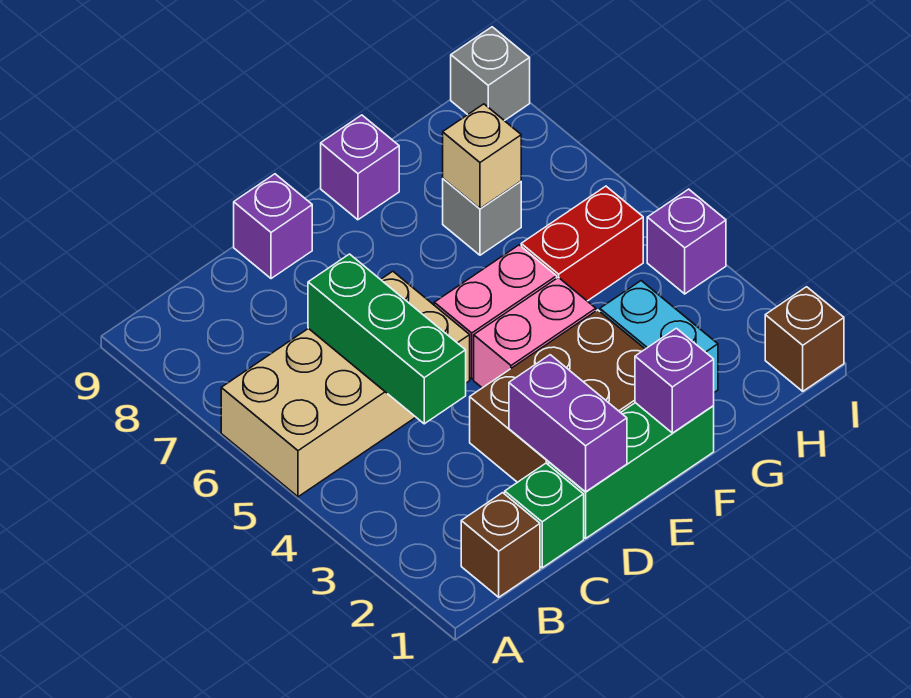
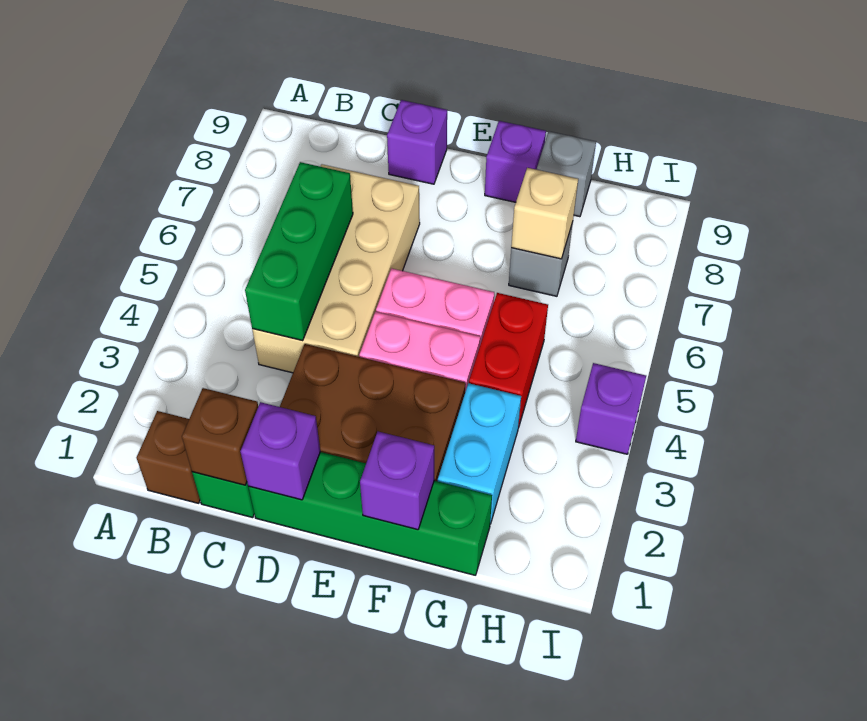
tan 2x4 brick [221,271,470,497] -> tan 2x4 brick turned to [252,164,420,373]
green 1x3 brick [548,403,714,538] -> green 1x4 brick [248,452,492,575]
purple 1x2 brick [509,355,627,492] -> purple 1x1 brick [240,402,320,500]
red 1x2 brick [521,186,643,301] -> red 1x2 brick turned to [469,293,548,428]
brown 1x1 brick [765,287,844,391] -> brown 1x1 brick moved to [182,388,258,485]
grey 1x1 brick [451,27,530,121] -> grey 1x1 brick moved to [537,131,596,217]

